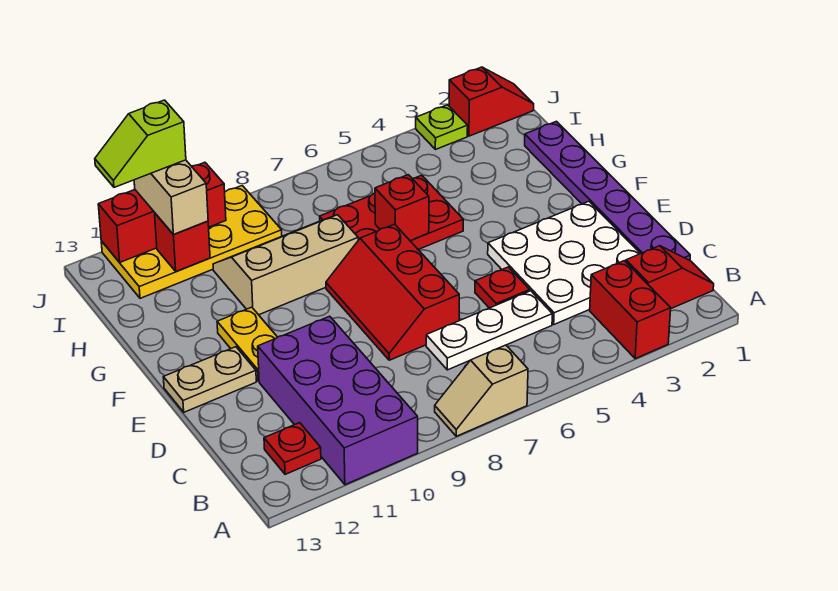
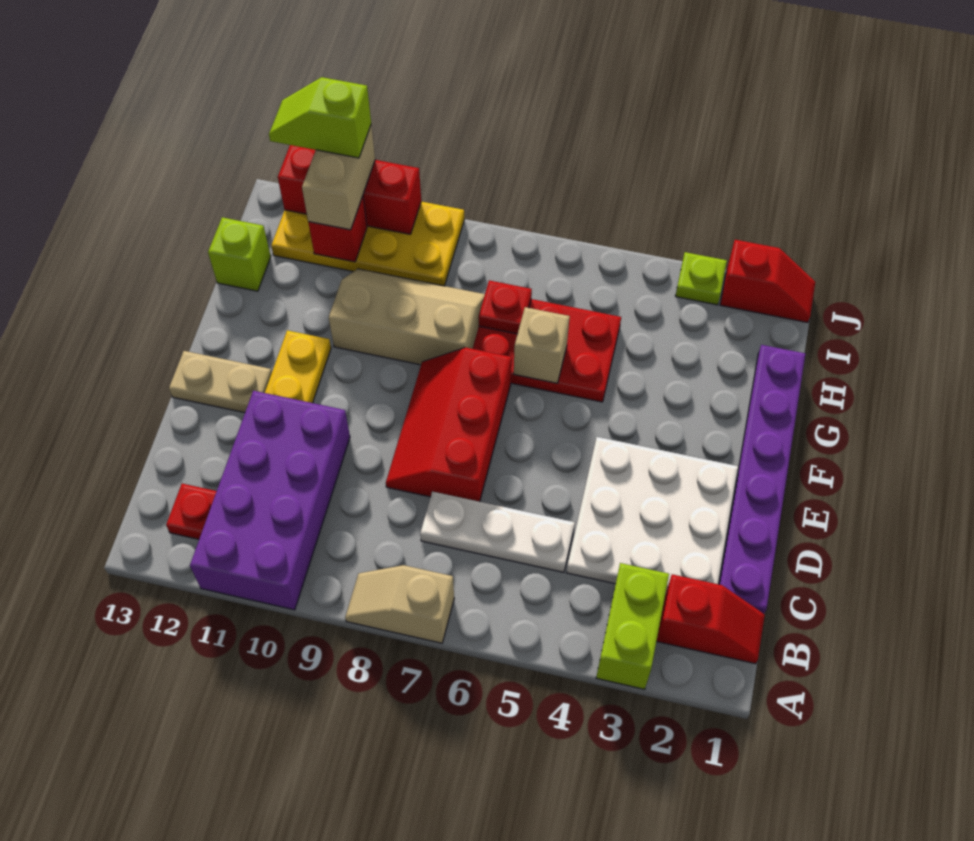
red 1x2 brick [590,261,671,358] -> lime 1x2 brick [596,563,669,689]
red 1x1 plate [475,267,530,308] -> red 1x1 plate moved to [479,280,532,334]
red 1x1 brick [375,175,429,241] -> tan 1x1 brick [514,307,570,383]
none -> lime 1x1 brick [208,217,271,291]

